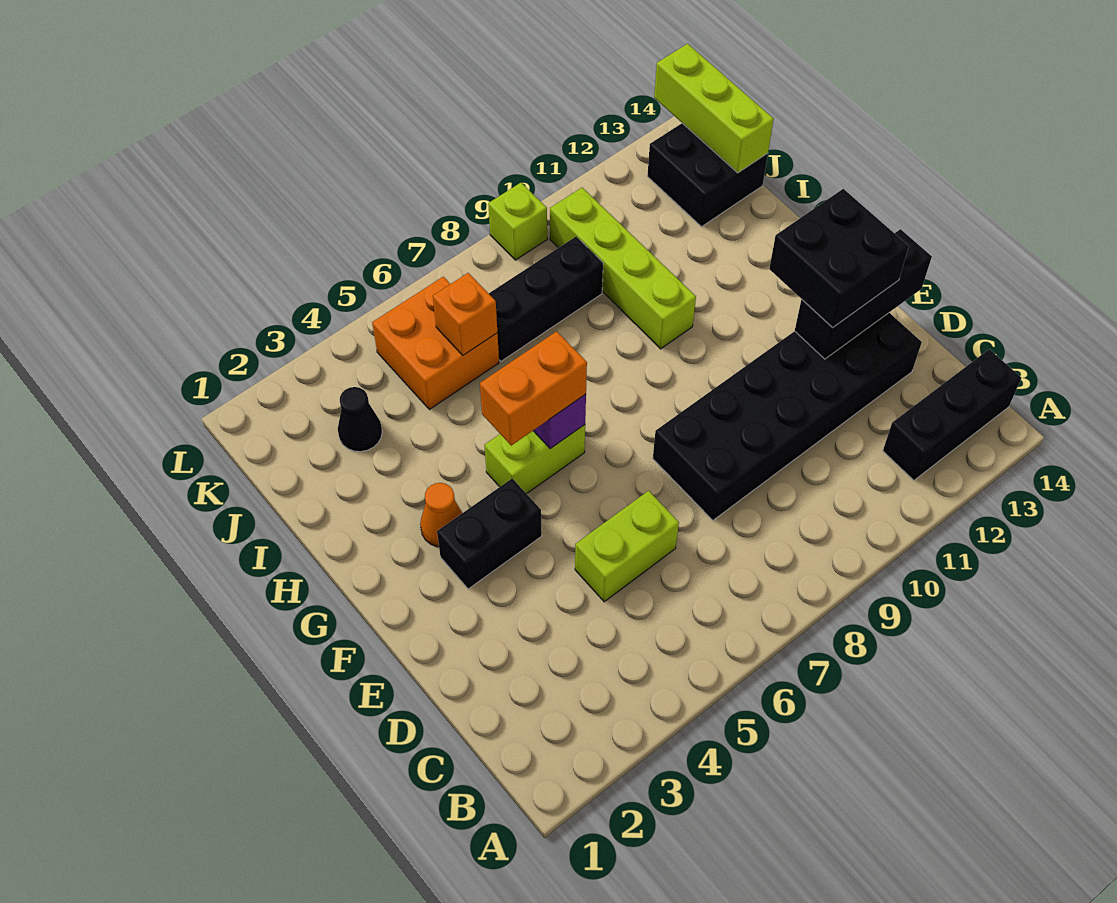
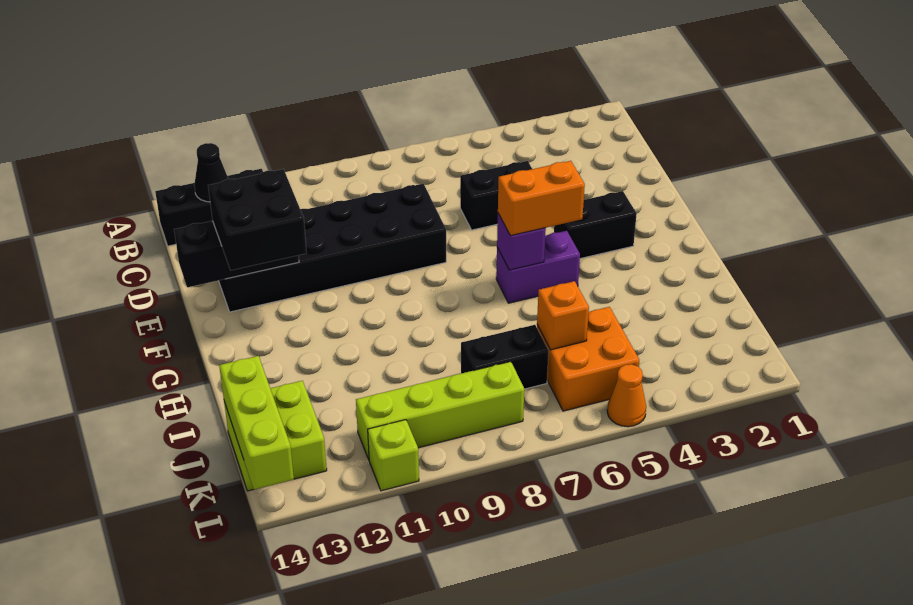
lime 1x2 brick [575,491,679,602] -> black 1x2 brick [460,161,532,230]
orange 1x1 cone [420,483,462,547] -> orange 1x1 cone moved to [607,364,646,427]
lime 1x2 brick [484,425,585,494] -> purple 1x2 brick [496,231,580,303]
lime 1x4 brick [550,188,696,349] -> lime 1x4 brick turned to [356,361,524,459]
black 1x1 cone [338,387,382,452] -> black 1x1 cone moved to [194,143,228,202]
black 1x3 brick [489,237,603,361] -> black 1x2 brick [461,325,549,389]
black 2x2 brick [647,123,768,227] -> lime 2x2 brick [224,381,327,491]
lime 1x1 brick [488,183,547,260] -> lime 1x1 brick moved to [368,420,419,491]

